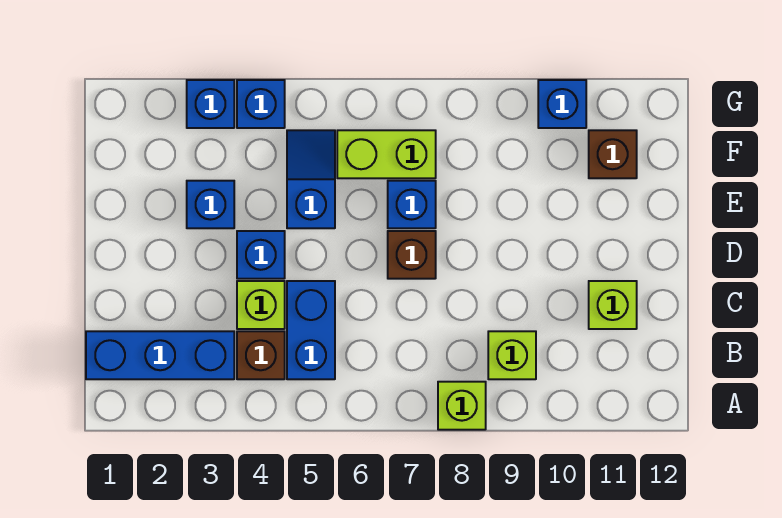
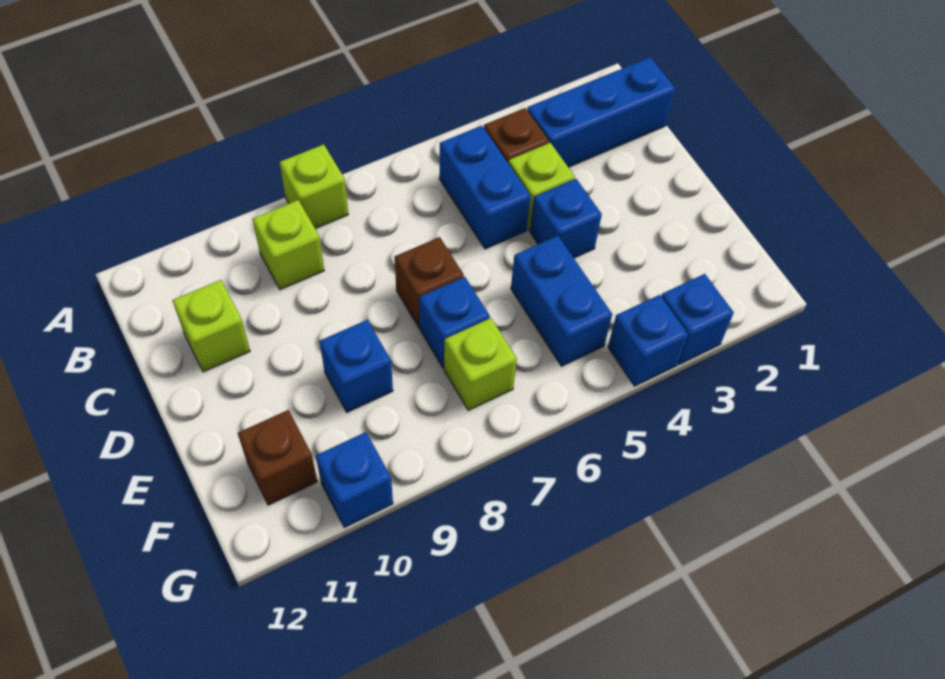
blue 1x1 brick [187,181,234,228] -> blue 1x1 brick moved to [320,320,393,412]
blue 1x2 slope [287,130,335,228] -> blue 1x2 brick [511,236,612,366]
lime 1x2 brick [337,130,436,178] -> lime 1x1 brick [444,318,517,410]

